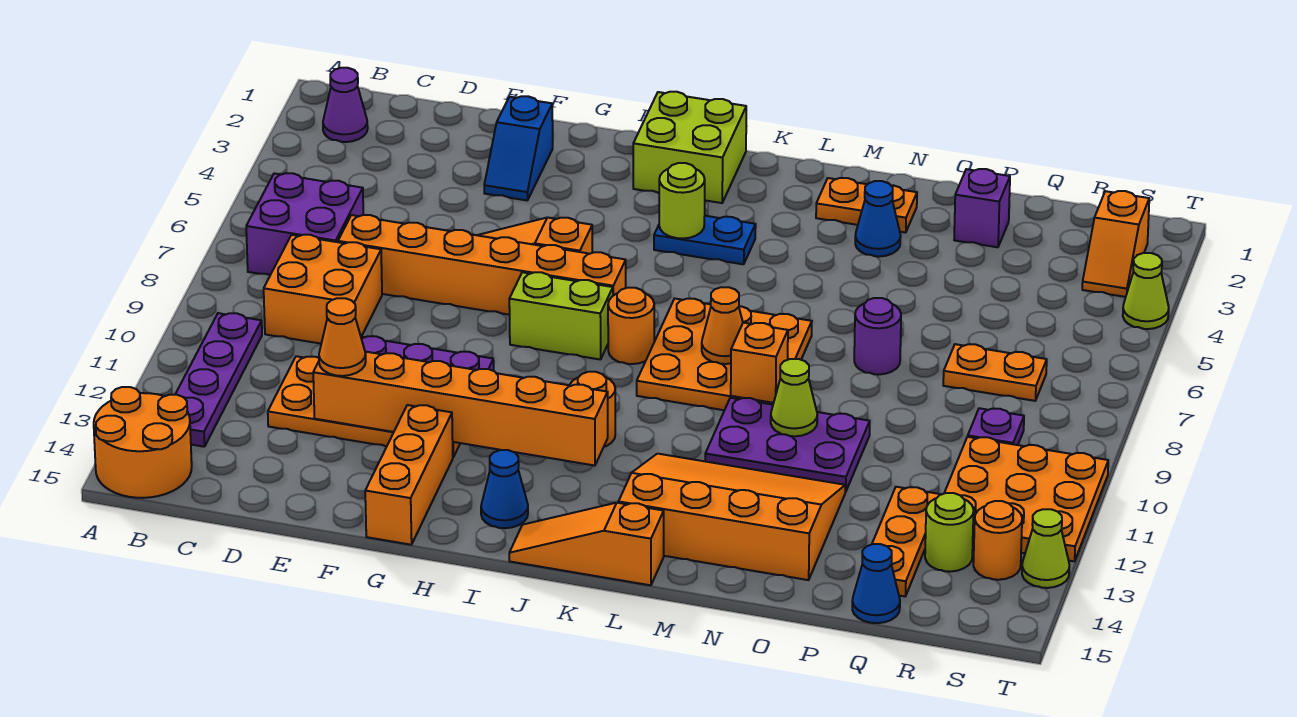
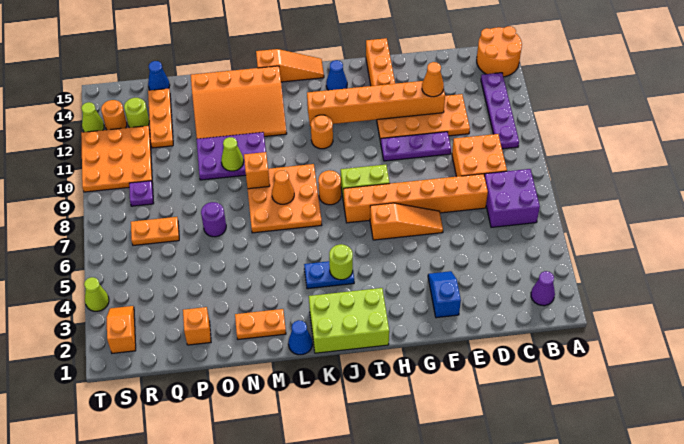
lime 2x2 brick [633,92,746,203] -> lime 2x3 brick [309,288,389,353]
blue 1x1 cone [855,181,901,257] -> blue 1x1 cone moved to [288,320,312,355]
purple 1x1 brick [954,169,1010,247] -> orange 1x1 brick [183,307,211,345]

